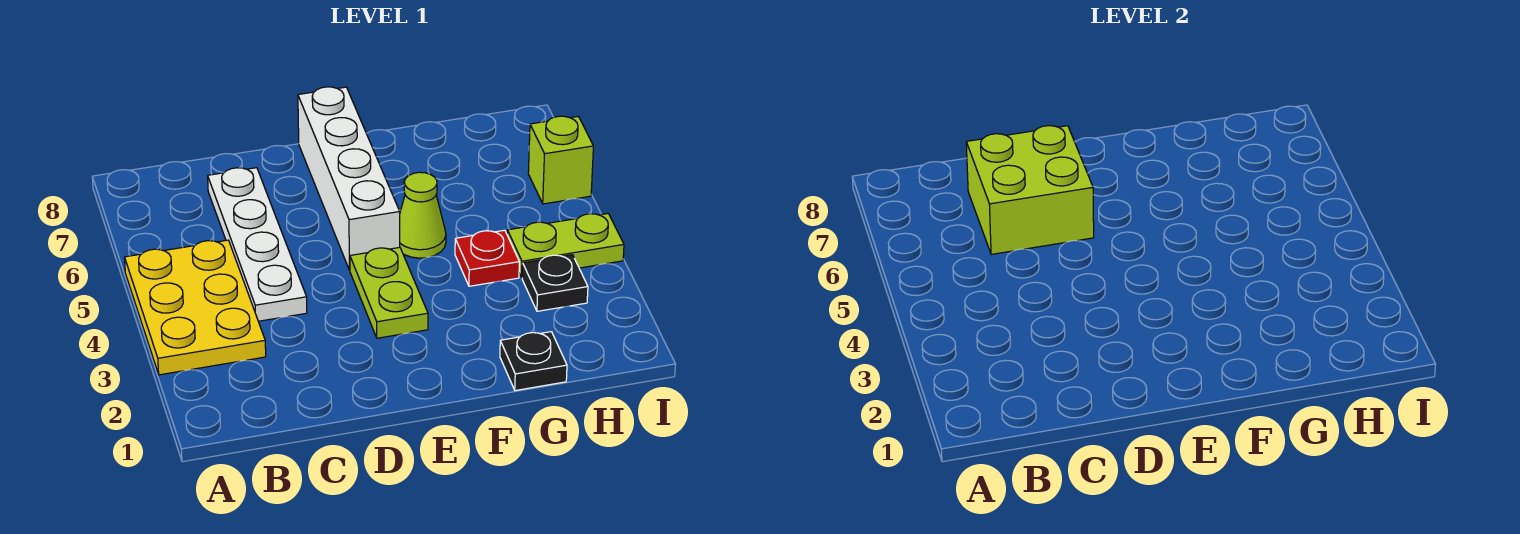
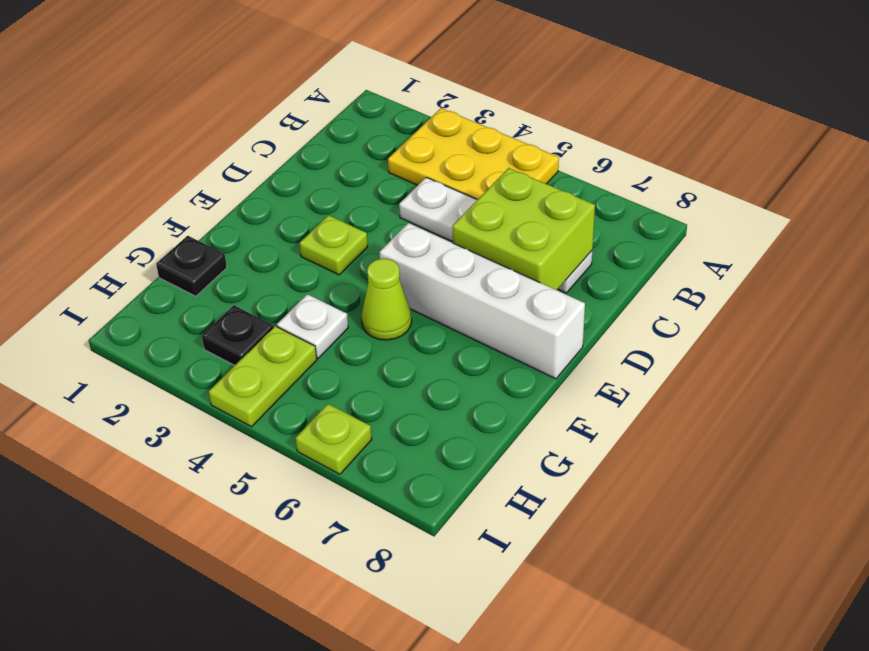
lime 1x2 plate [350,247,428,338] -> lime 1x1 plate [300,215,368,275]
red 1x1 plate [455,230,519,286] -> white 1x1 plate [277,294,348,358]
lime 1x1 brick [528,116,593,204] -> lime 1x1 plate [296,404,372,474]

